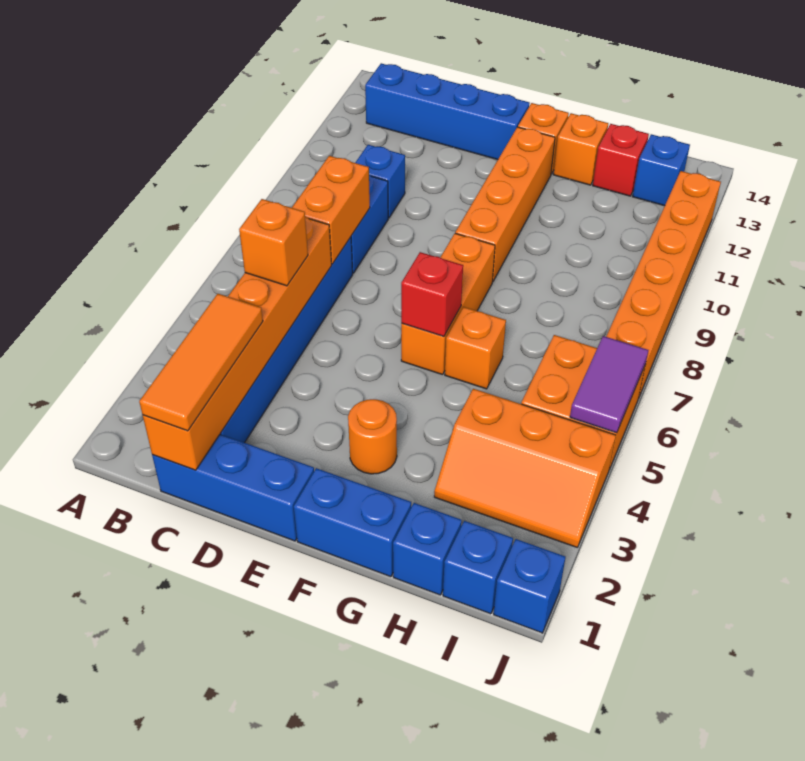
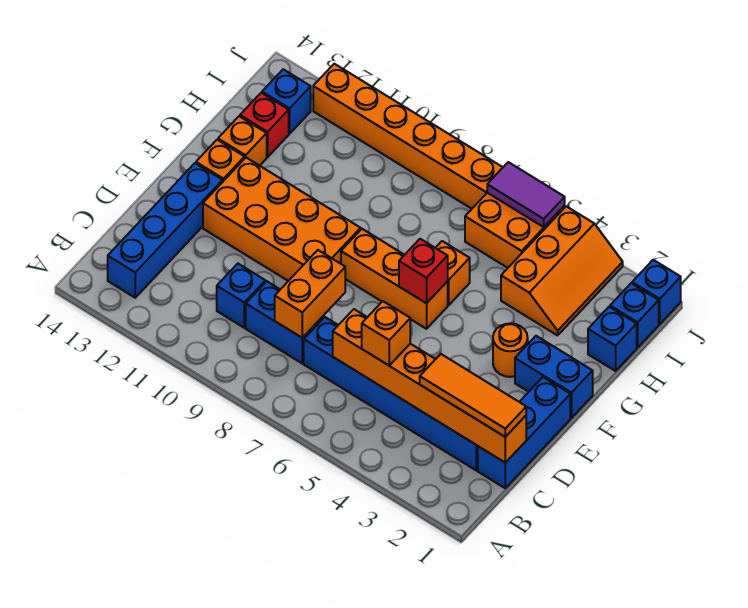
orange 1x2 brick [292,156,370,264] -> orange 1x2 brick turned to [275,250,345,338]
blue 1x2 brick [294,468,411,577] -> blue 1x2 brick turned to [515,336,593,418]
orange 1x4 brick [455,127,555,282] -> orange 2x4 brick [203,158,361,281]

